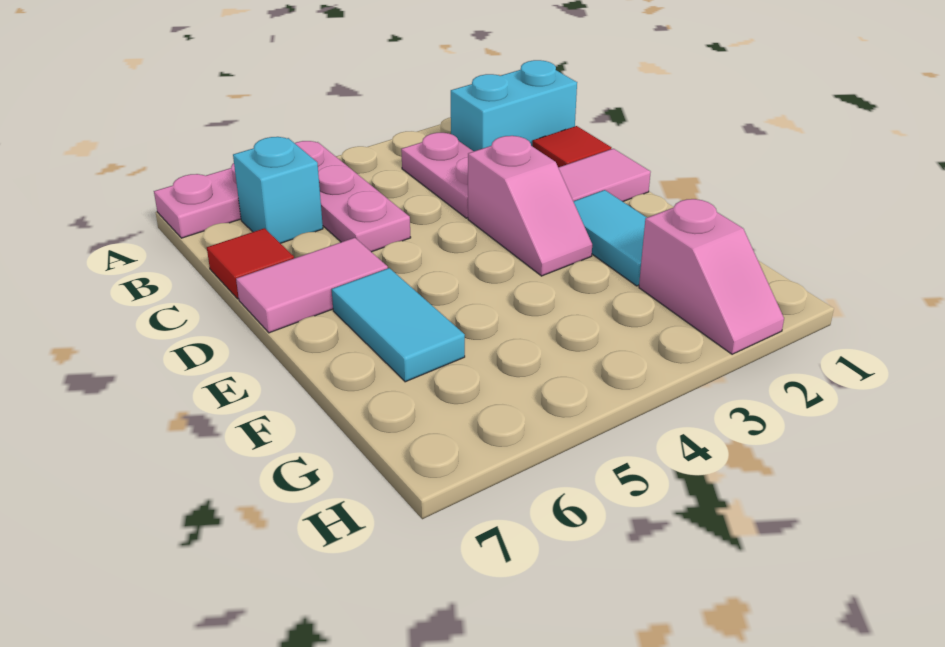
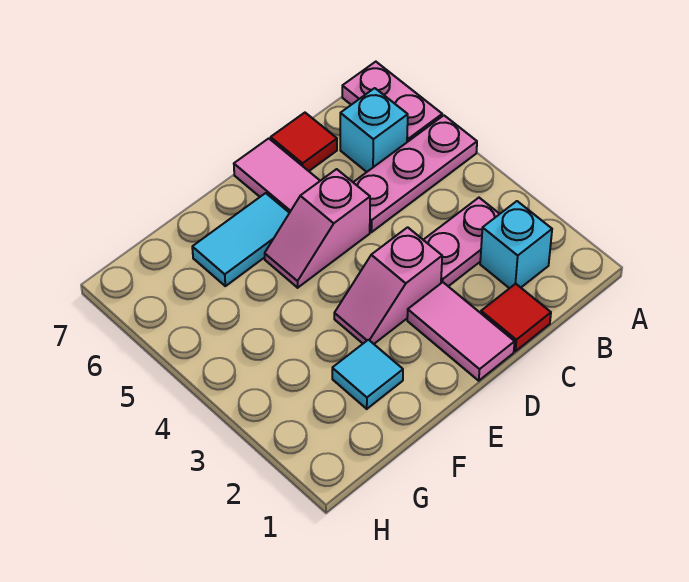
cyan 1x2 brick [451,60,577,151] -> cyan 1x1 brick [480,201,552,288]
cyan 1x2 tile [573,190,647,286] -> cyan 1x1 tile [332,340,403,409]
pink 1x2 slope [639,199,784,354] -> pink 1x2 slope moved to [265,169,370,288]

